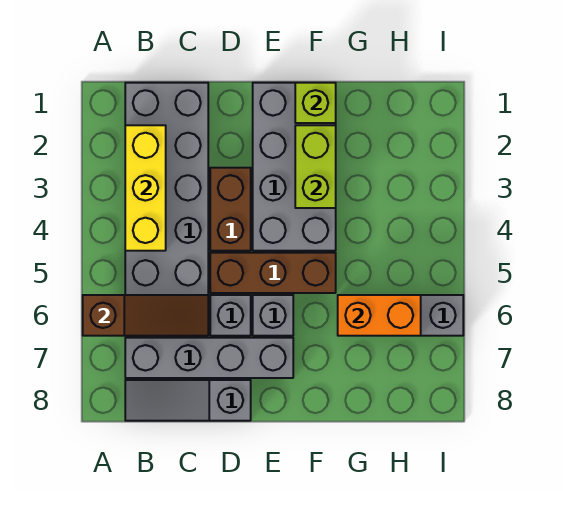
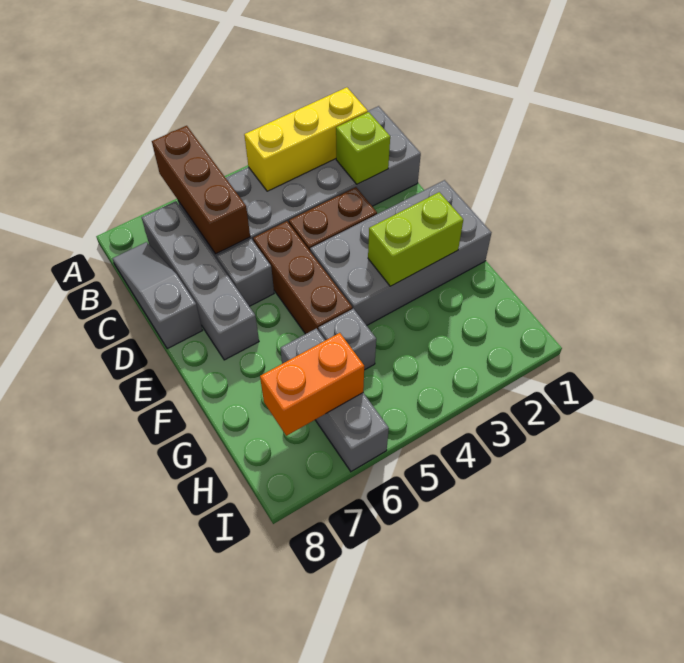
brown 1x3 slope [83,295,208,336] -> brown 1x3 brick [152,126,250,254]
grey 1x1 brick [253,295,293,336] -> grey 1x1 brick moved to [318,309,376,370]
lime 1x1 brick [295,83,336,123] -> lime 1x1 brick moved to [336,112,390,184]
orange 1x2 brick [338,295,421,336] -> orange 1x2 brick turned to [260,333,364,436]

